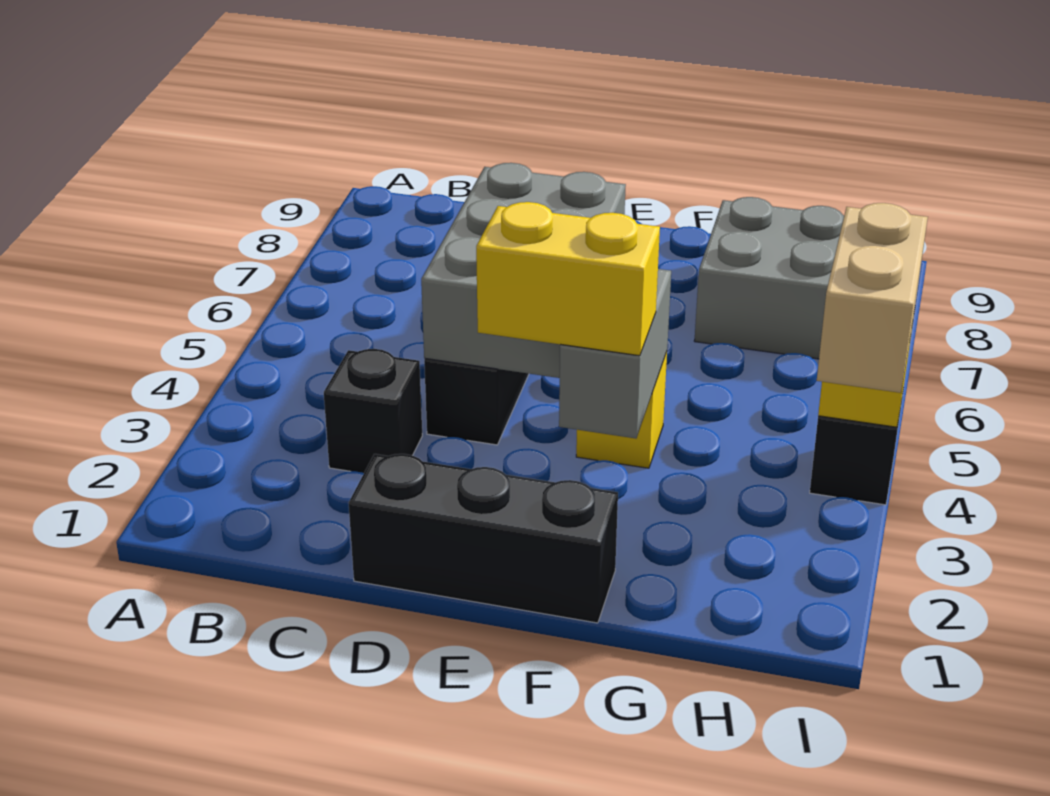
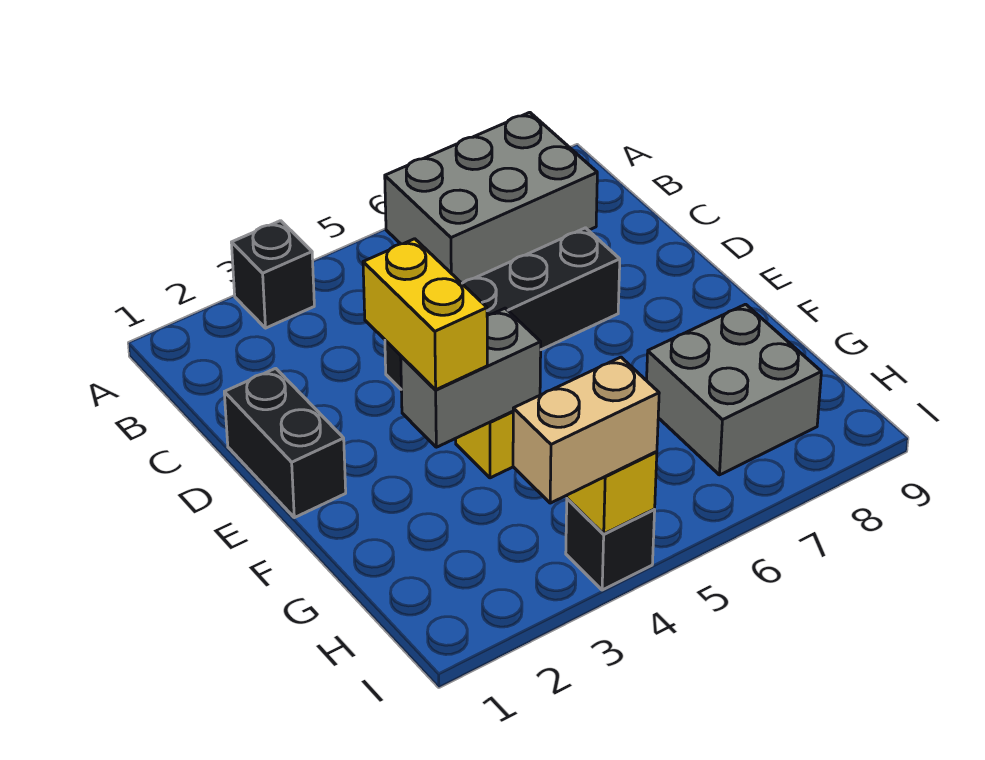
black 1x1 brick [324,349,422,473] -> black 1x1 brick moved to [231,221,314,328]
black 1x3 brick [349,454,618,623] -> black 1x2 brick [224,368,346,518]
grey 2x3 brick [421,163,626,378] -> grey 2x3 brick moved to [385,112,597,283]

